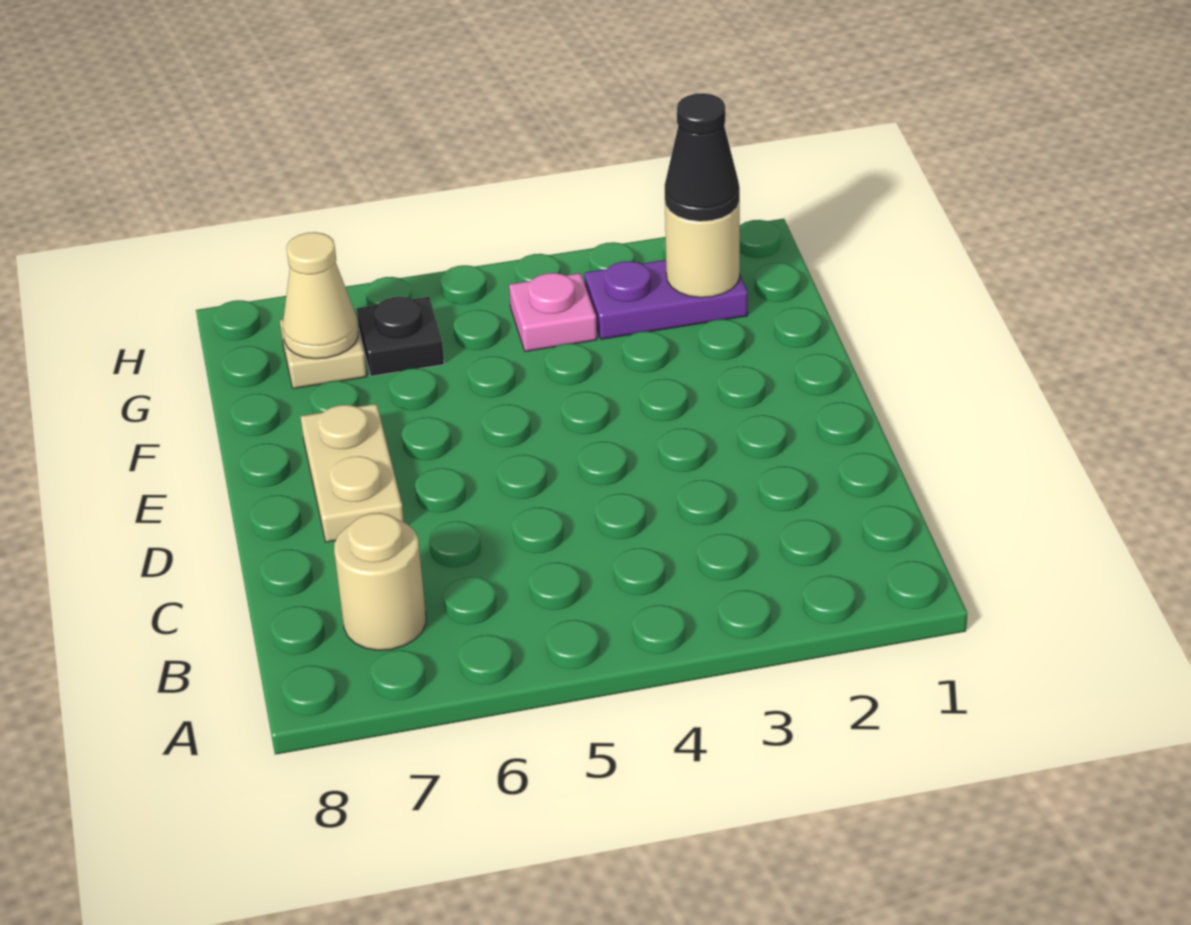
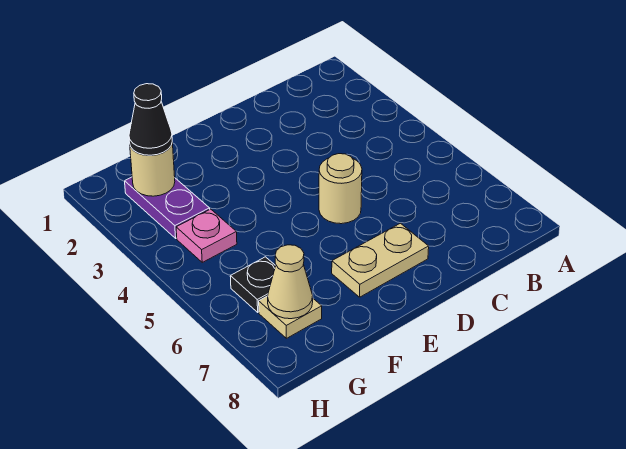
tan 1x1 round brick [334,513,426,650] -> tan 1x1 round brick moved to [319,154,362,224]

